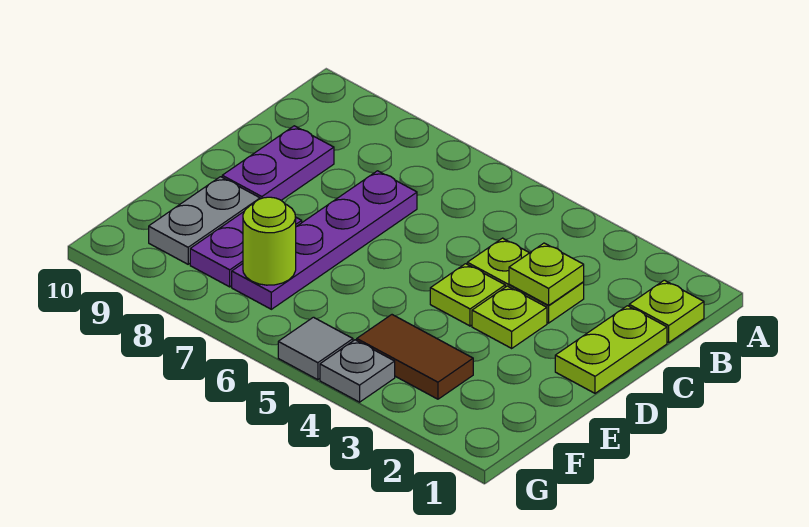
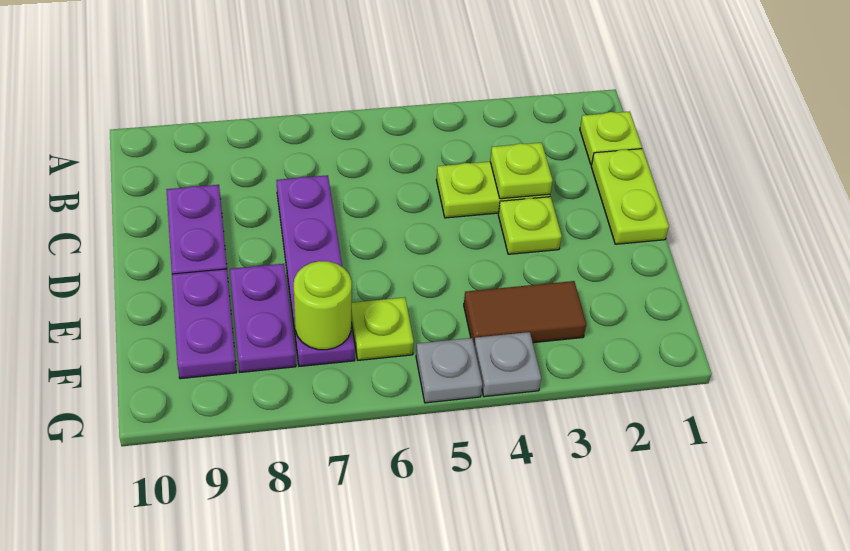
lime 1x1 plate [430,264,505,326] -> lime 1x1 plate moved to [351,297,414,360]
grey 1x2 plate [149,177,260,264] -> purple 1x2 plate [172,269,237,379]
grey 1x1 tile [278,317,353,380] -> grey 1x1 plate [416,338,482,403]

